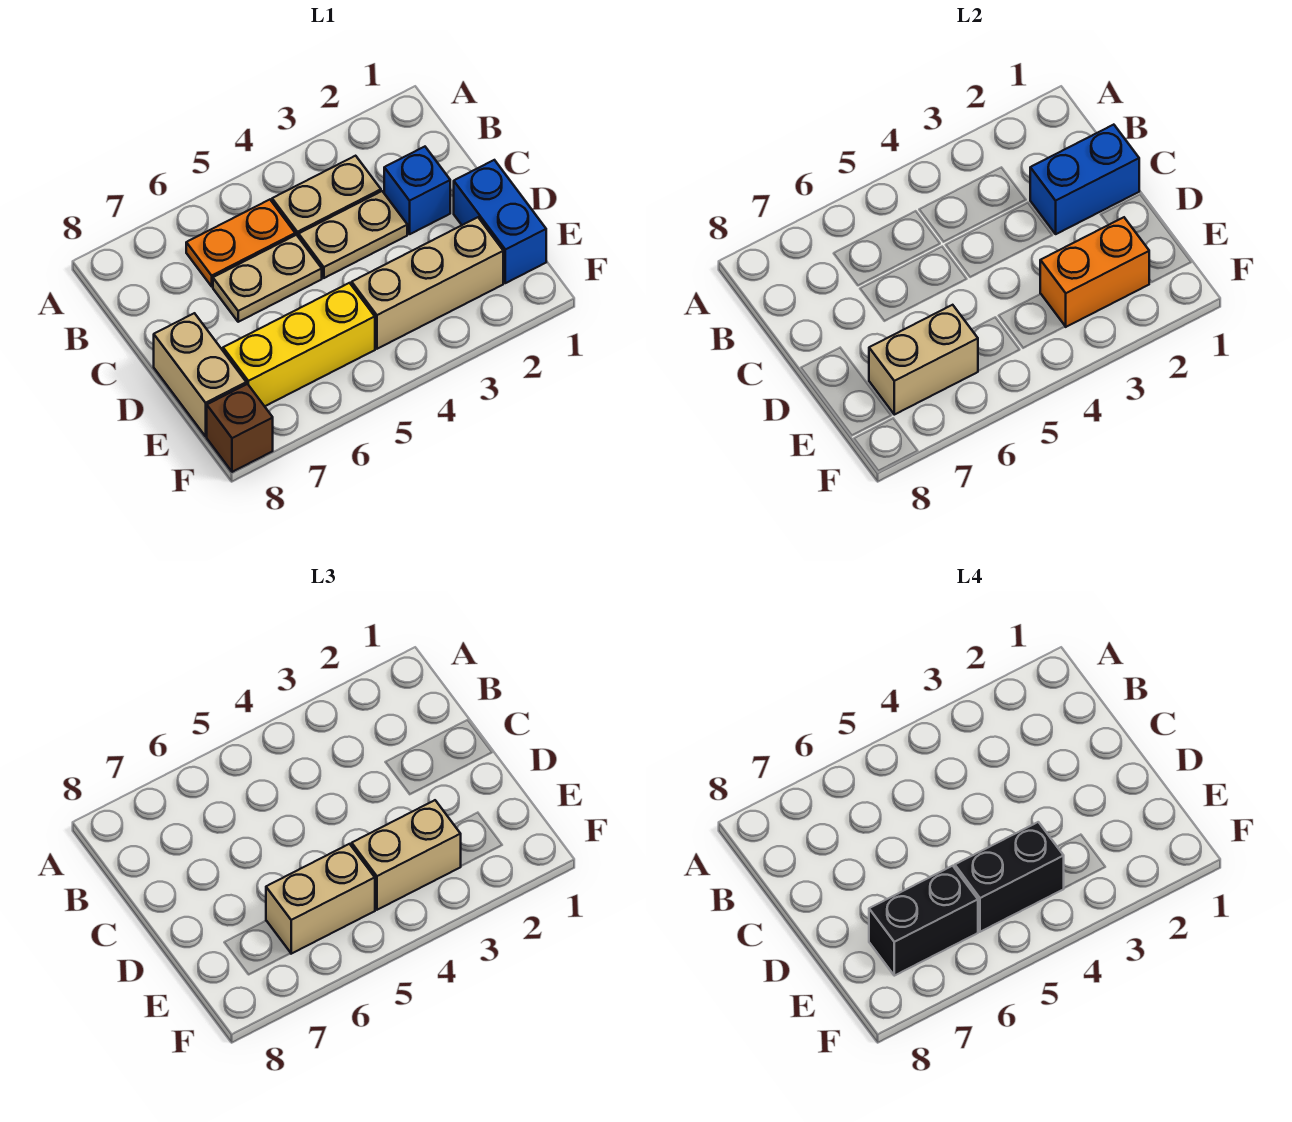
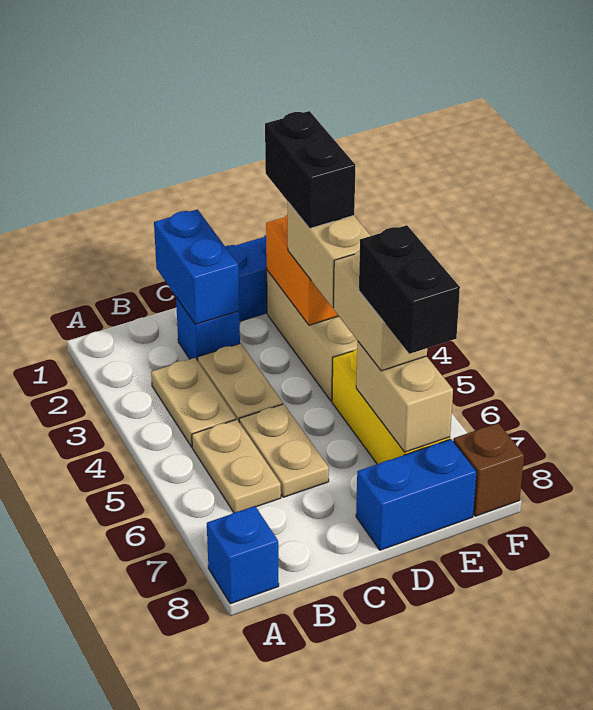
none -> blue 1x1 brick [207,506,279,604]
orange 1x2 plate [186,200,295,286] -> tan 1x2 plate [192,420,281,513]
tan 1x2 brick [154,313,246,436] -> blue 1x2 brick [356,439,477,550]
black 1x2 brick [955,822,1064,932] -> black 1x2 brick moved to [265,111,355,229]

